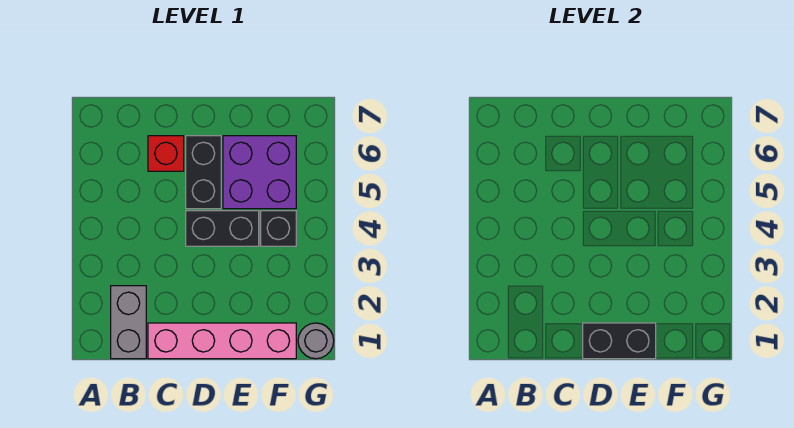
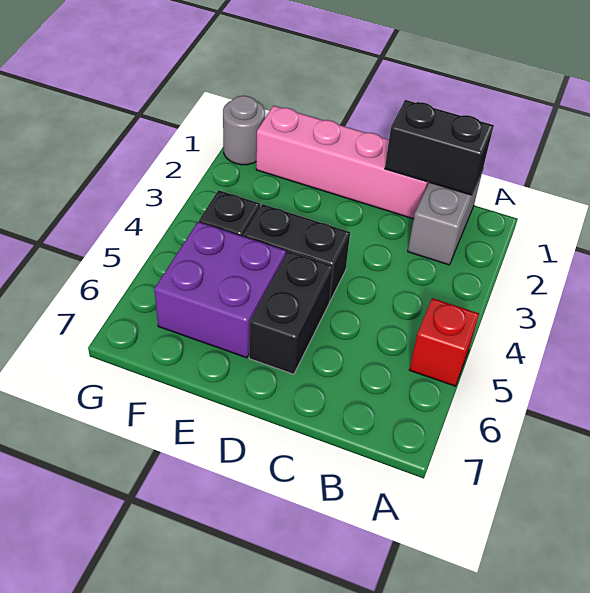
red 1x1 brick [148,136,184,171] -> red 1x1 brick moved to [409,298,479,386]
black 1x2 brick [583,323,656,359] -> black 1x2 brick moved to [385,100,494,195]

